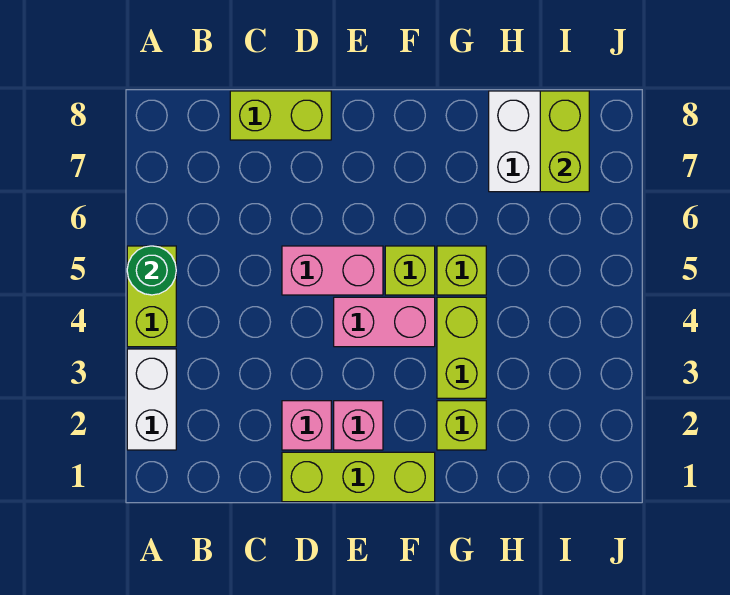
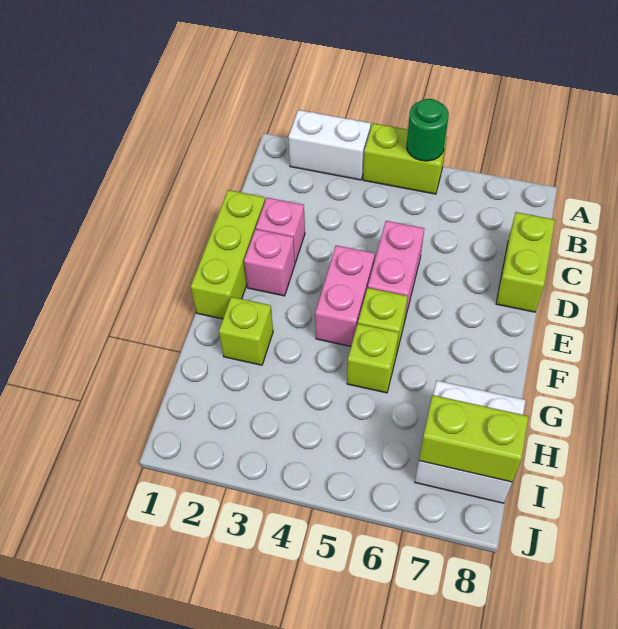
lime 1x2 brick [437,297,486,398] -> none

